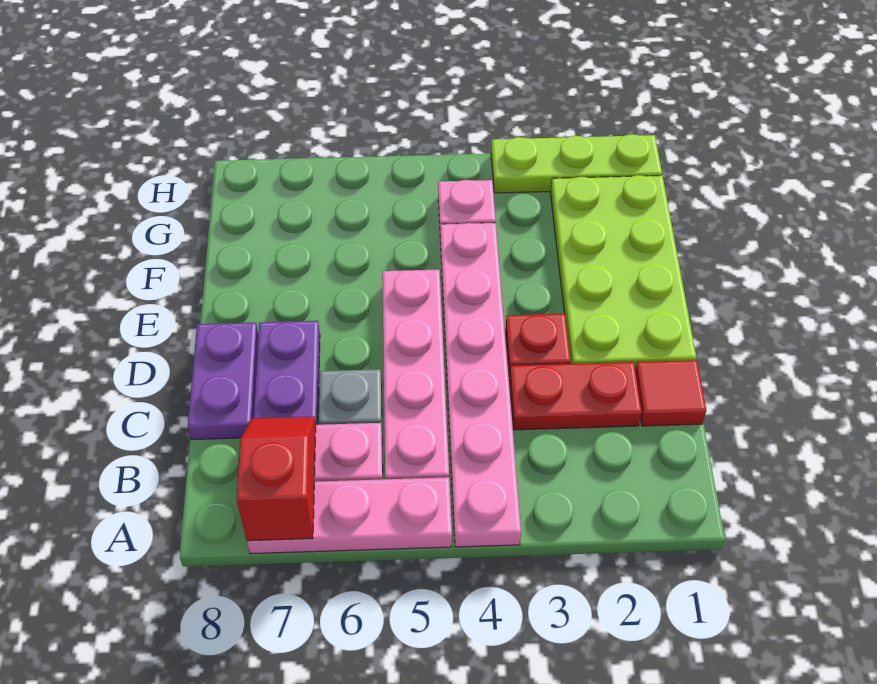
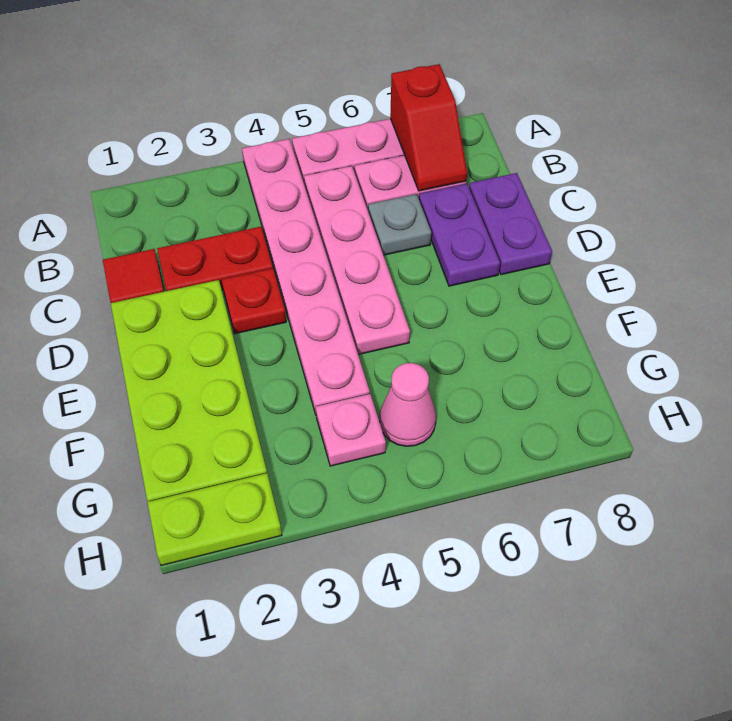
none -> pink 1x1 cone [380,363,436,446]
lime 1x3 plate [491,134,662,193] -> lime 1x2 plate [147,473,282,565]

